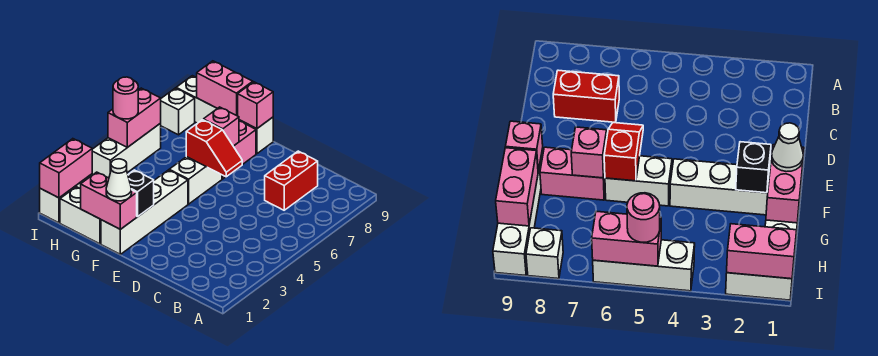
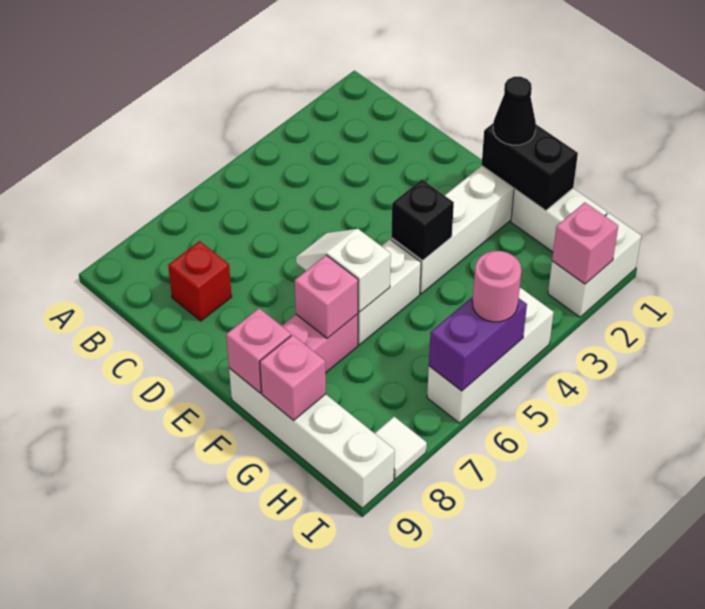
red 1x2 brick [265,151,318,210] -> red 1x1 brick [168,241,232,321]
red 1x2 slope [186,120,242,177] -> white 1x2 slope [296,229,391,312]
pink 1x2 brick [81,172,137,229] -> black 1x2 brick [482,124,578,211]
white 1x1 cone [106,159,132,201] -> black 1x1 cone [493,77,536,145]
black 1x1 brick [128,170,154,217] -> black 1x1 brick moved to [391,180,454,261]
pink 1x2 brick [197,61,253,116] -> pink 1x1 brick [260,335,326,421]
pink 1x2 brick [40,139,92,198] -> pink 1x1 brick [552,203,618,284]
pink 1x2 brick [108,88,161,147] -> purple 1x2 brick [429,297,527,391]
white 1x1 brick [161,88,195,135] -> white 1x1 tile [375,417,427,479]

